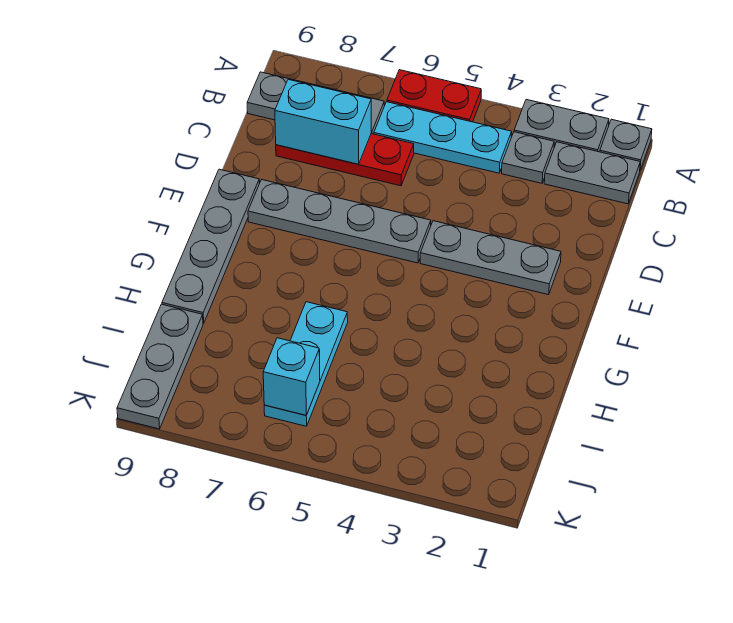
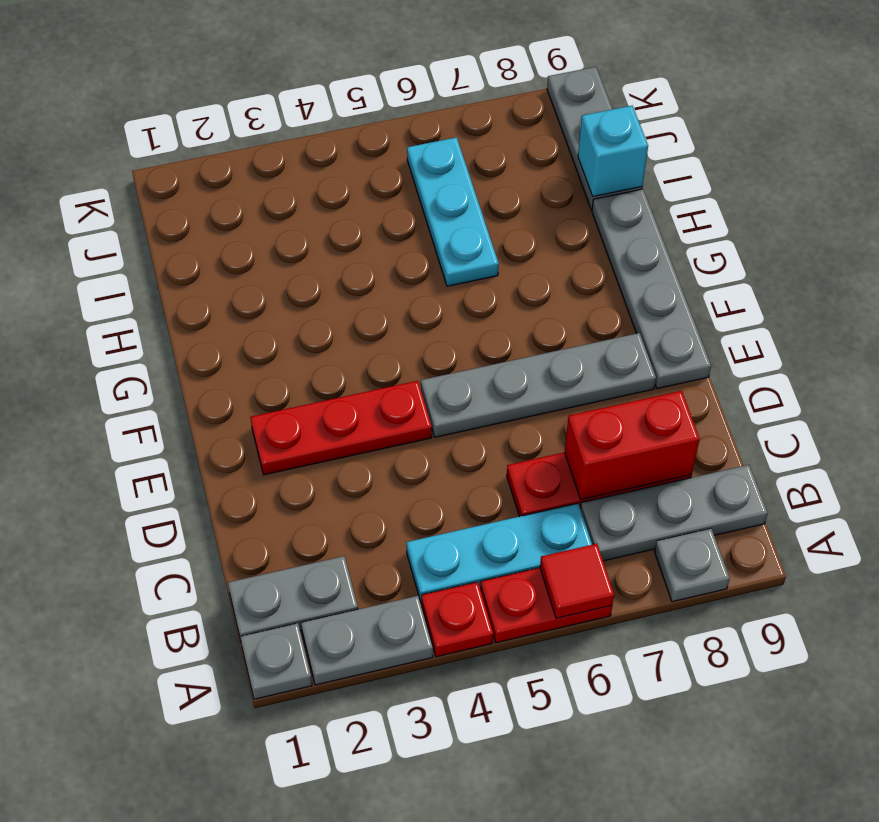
none -> red 1x1 plate [421,582,493,657]
none -> red 1x1 tile [540,544,614,618]
grey 1x1 plate [502,132,554,183] -> grey 1x1 plate moved to [654,529,730,602]
cyan 1x2 brick [275,79,371,164] -> red 1x2 brick [565,391,700,500]
grey 1x3 plate [420,221,561,295] -> red 1x3 plate [250,381,432,475]
cyan 1x1 brick [263,338,320,415] -> cyan 1x1 brick moved to [578,106,648,197]

